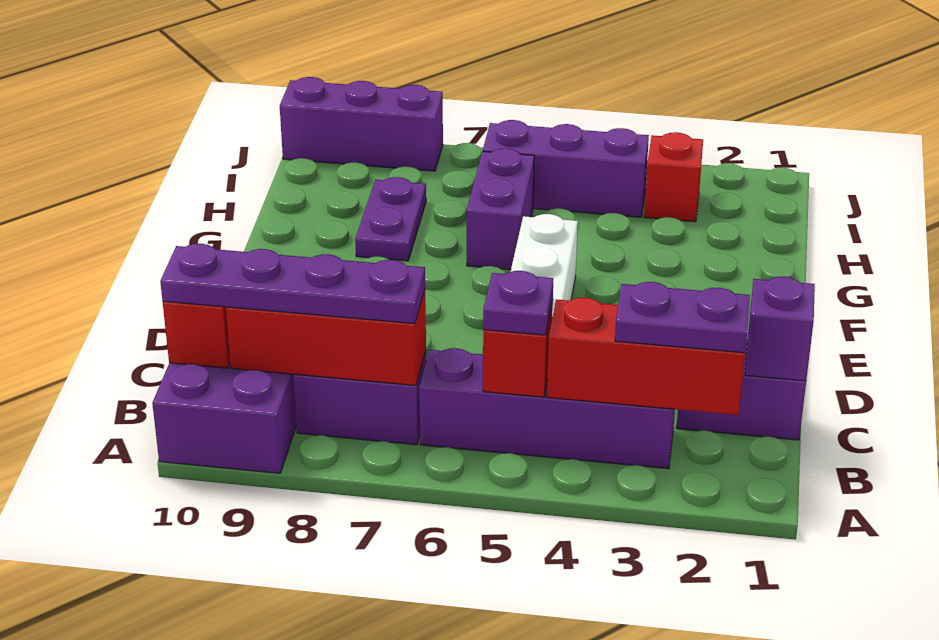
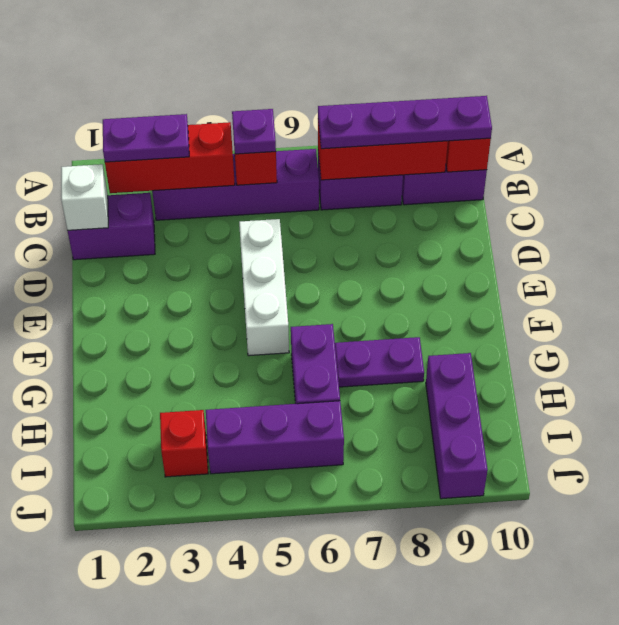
purple 1x1 brick [745,277,815,381] -> white 1x1 brick [61,164,108,230]
purple 1x2 plate [355,177,426,261] -> purple 1x2 plate turned to [335,337,424,387]
purple 1x3 brick [280,77,443,171] -> purple 1x3 brick turned to [426,353,488,499]

